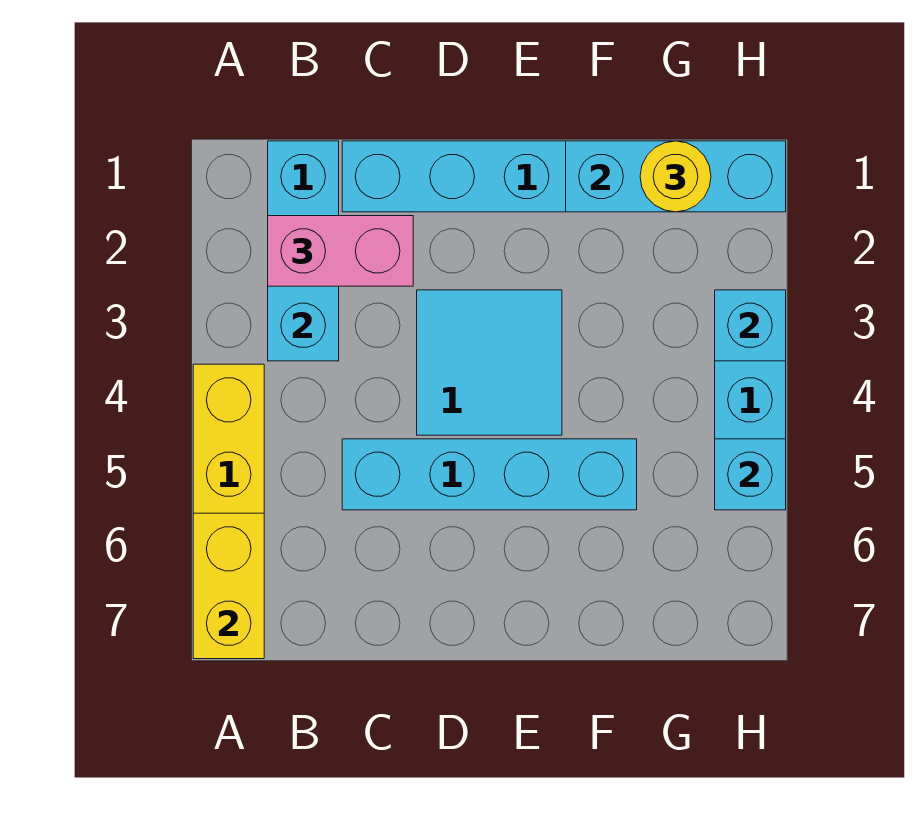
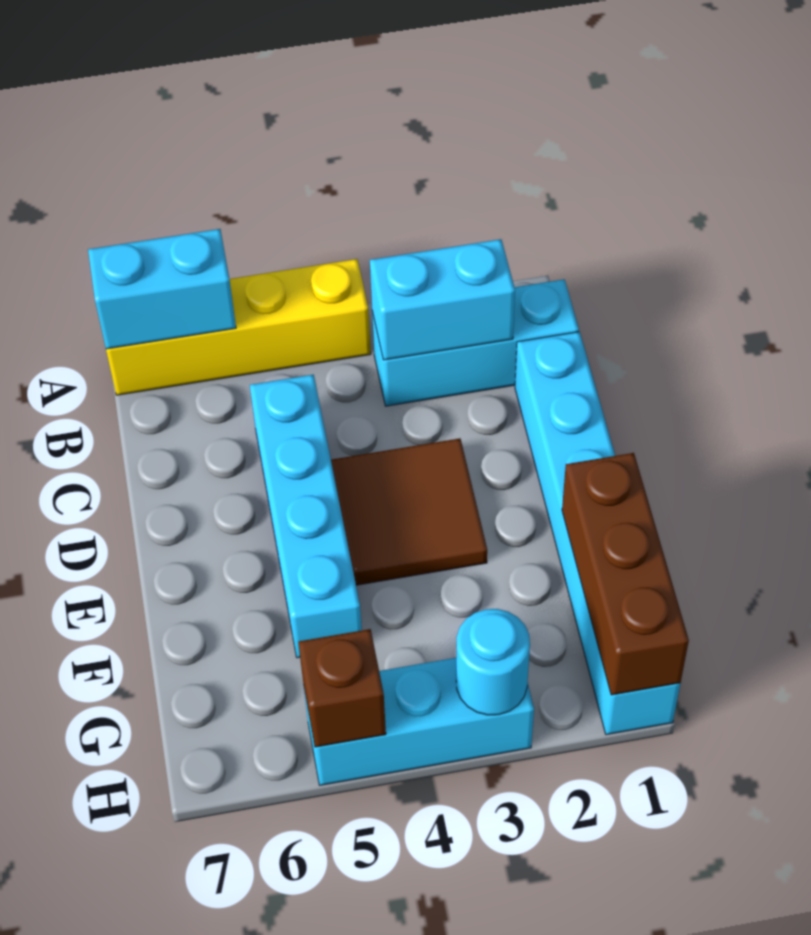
yellow 1x2 brick [193,513,264,659] -> cyan 1x2 brick [88,229,236,349]
pink 1x2 brick [268,216,413,286] -> none
cyan 2x2 tile [417,290,562,435] -> brown 2x2 tile [331,438,487,585]
cyan 1x3 brick [566,141,786,212] -> brown 1x3 brick [562,453,689,695]
yellow 1x1 round brick [640,141,711,212] -> none
cyan 1x1 brick [715,290,786,361] -> cyan 1x1 round brick [456,609,530,715]
cyan 1x1 brick [715,439,786,510] -> brown 1x1 brick [298,629,386,747]

